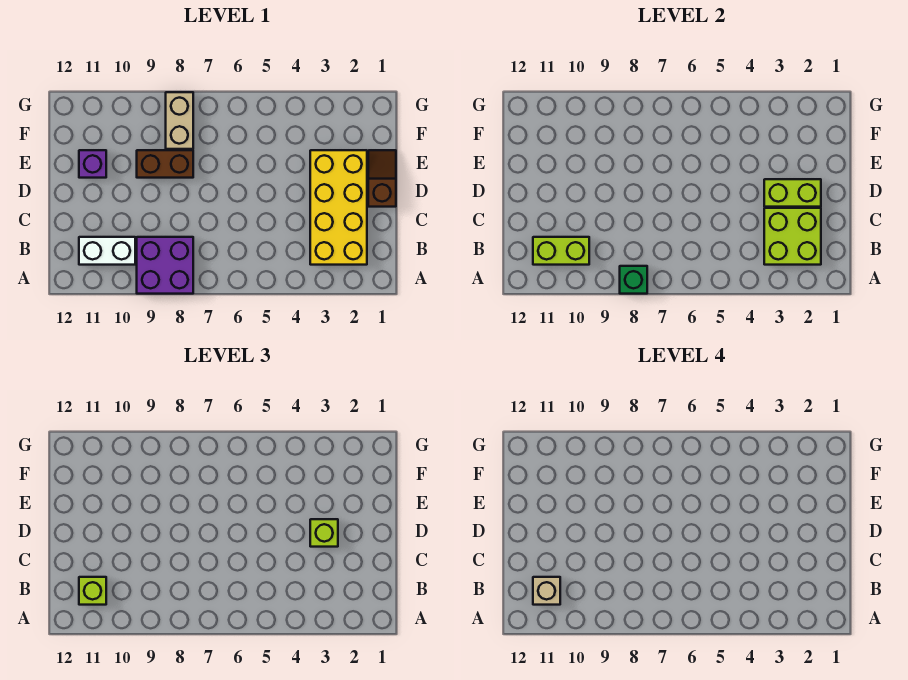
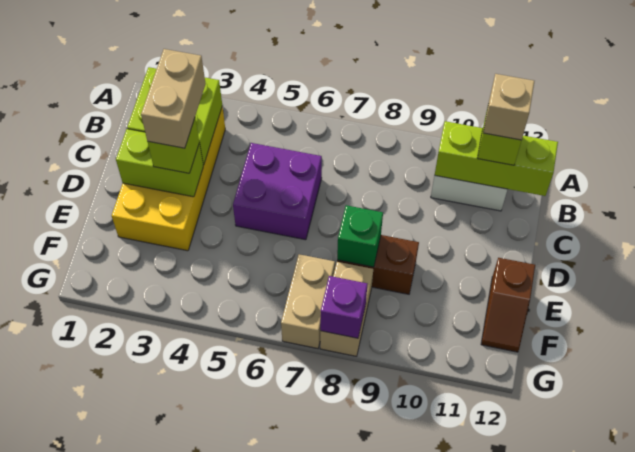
purple 2x2 brick [137,237,193,294] -> purple 2x2 brick moved to [233,143,322,240]
green 1x1 brick [620,266,647,294] -> green 1x1 brick moved to [337,205,383,267]
lime 1x2 brick [533,237,589,265] -> lime 1x3 brick [435,121,558,196]
none -> tan 1x2 brick [141,49,206,148]
brown 1x2 slope [368,150,396,207] -> brown 1x2 slope moved to [481,258,535,352]
purple 1x1 brick [79,150,106,178] -> purple 1x1 brick moved to [320,276,367,338]
none -> tan 1x2 brick [281,254,335,349]

